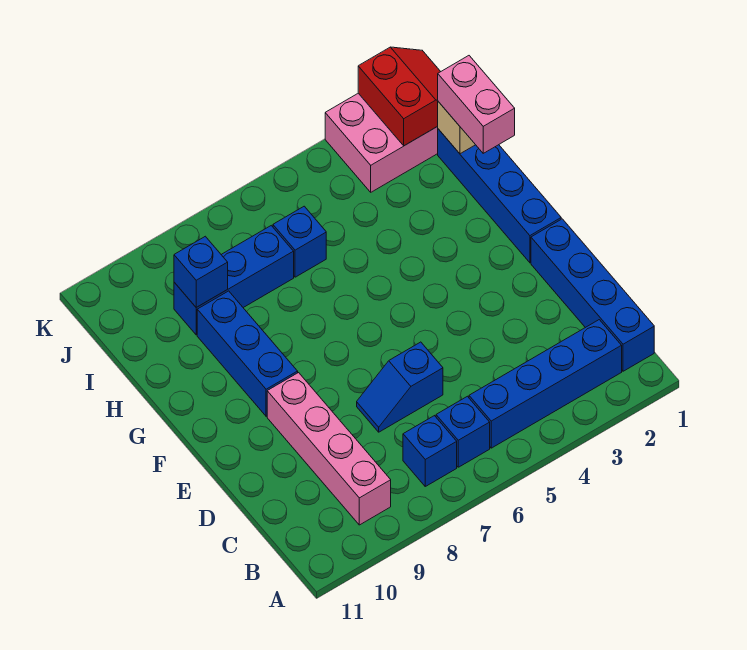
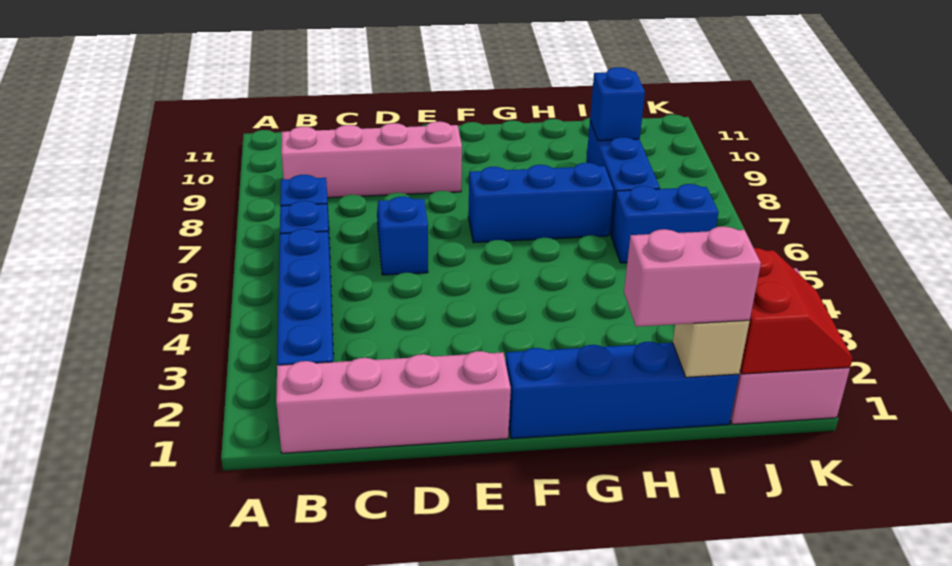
blue 1x4 brick [531,219,654,371] -> pink 1x4 brick [276,351,511,453]
blue 1x3 brick [197,291,298,416] -> blue 1x3 brick moved to [468,163,613,243]
blue 1x1 brick [273,206,326,277] -> blue 1x2 brick [611,184,719,263]
red 2x2 slope [358,47,441,146] -> red 2x2 slope turned to [740,248,853,374]

